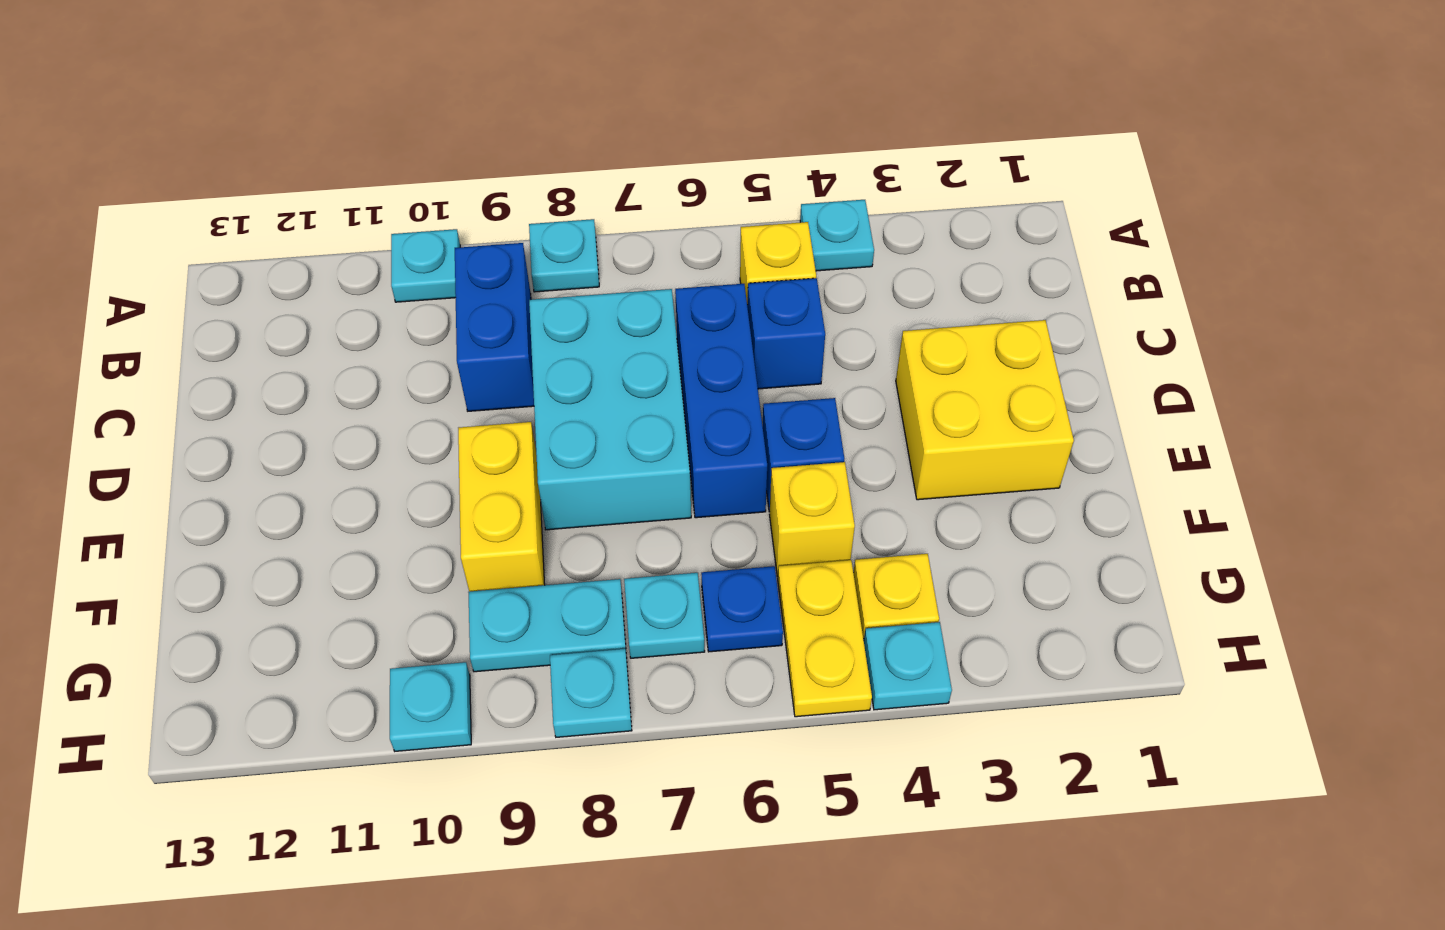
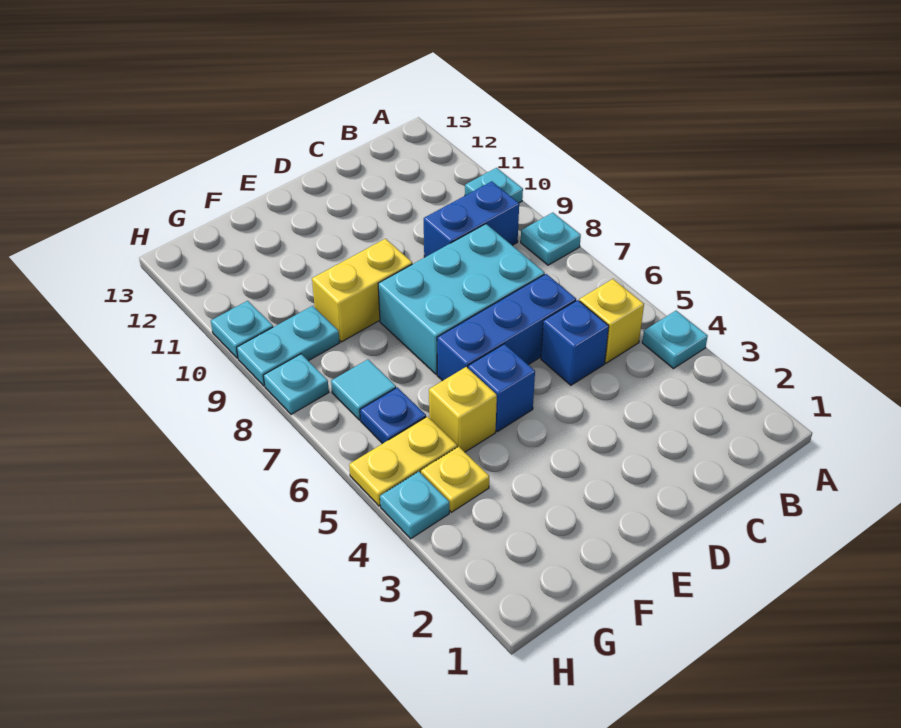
yellow 2x2 brick [896,320,1074,500] -> none
cyan 1x1 plate [624,573,705,658] -> cyan 1x1 tile [331,360,396,420]
cyan 1x2 plate [468,579,626,672] -> cyan 1x2 plate turned to [237,306,340,386]

